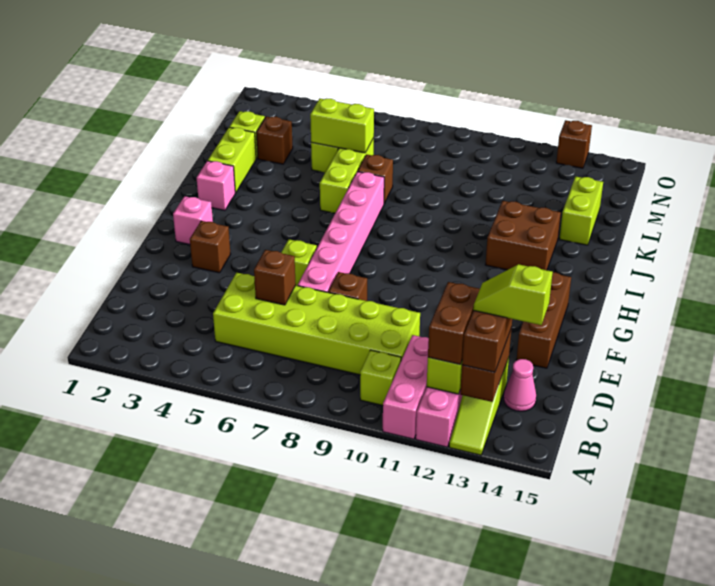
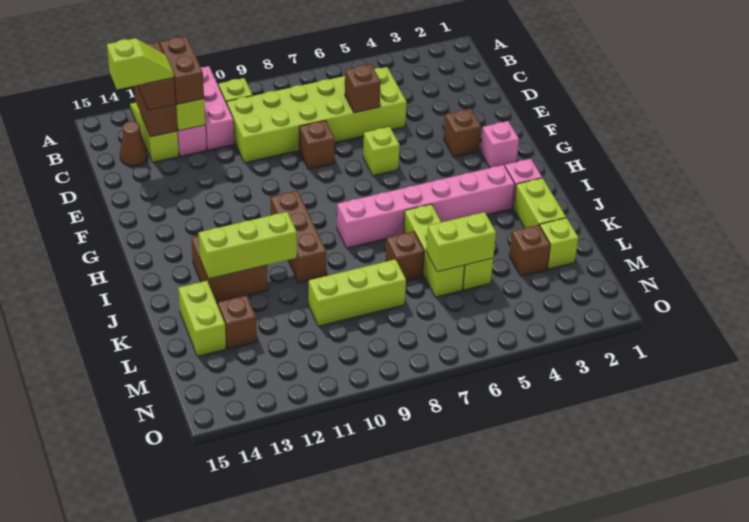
pink 1x1 cone [504,359,536,411] -> brown 1x1 cone [120,121,148,166]
pink 1x6 brick [298,172,384,292] -> pink 1x6 brick turned to [337,165,515,248]
brown 1x3 brick [516,272,571,368] -> brown 1x3 brick moved to [270,191,326,283]
none -> lime 1x3 brick [199,212,297,279]
none -> lime 1x3 brick [308,259,406,326]
brown 1x1 brick [556,120,592,168] -> brown 1x1 brick moved to [218,295,257,349]

